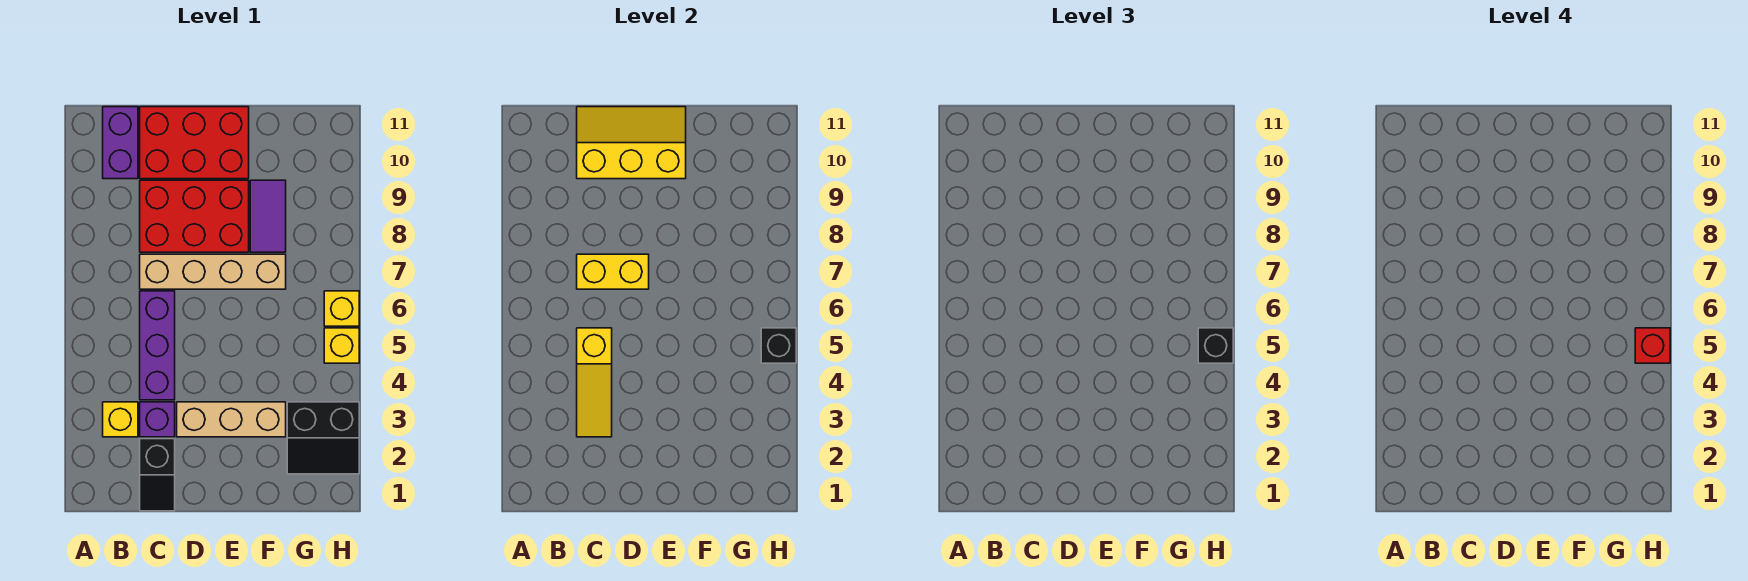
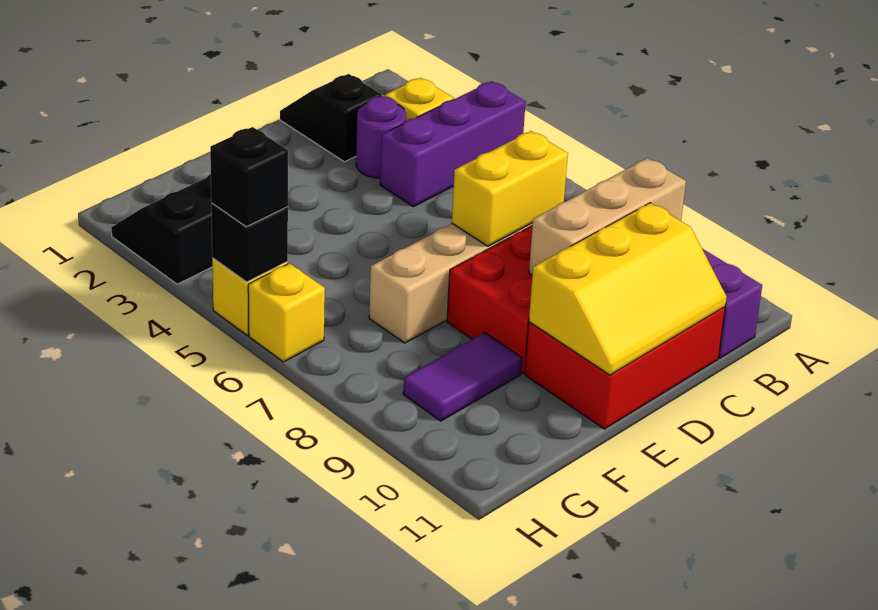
purple 1x1 brick [140,402,175,437] -> purple 1x1 round brick [356,97,406,178]
yellow 1x3 slope [577,328,612,437] -> none
purple 1x3 brick [140,291,175,400] -> purple 1x3 brick turned to [380,81,526,207]
tan 1x3 brick [177,402,286,437] -> tan 1x3 brick moved to [529,158,686,275]
purple 1x2 tile [250,180,286,252] -> purple 1x2 tile turned to [403,333,522,421]
red 1x1 brick [1635,328,1670,363] -> none

